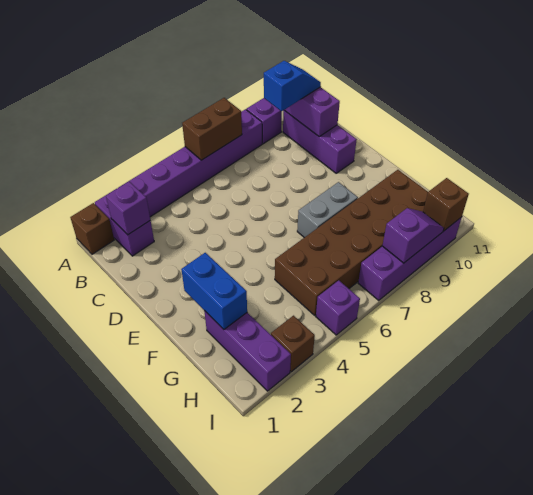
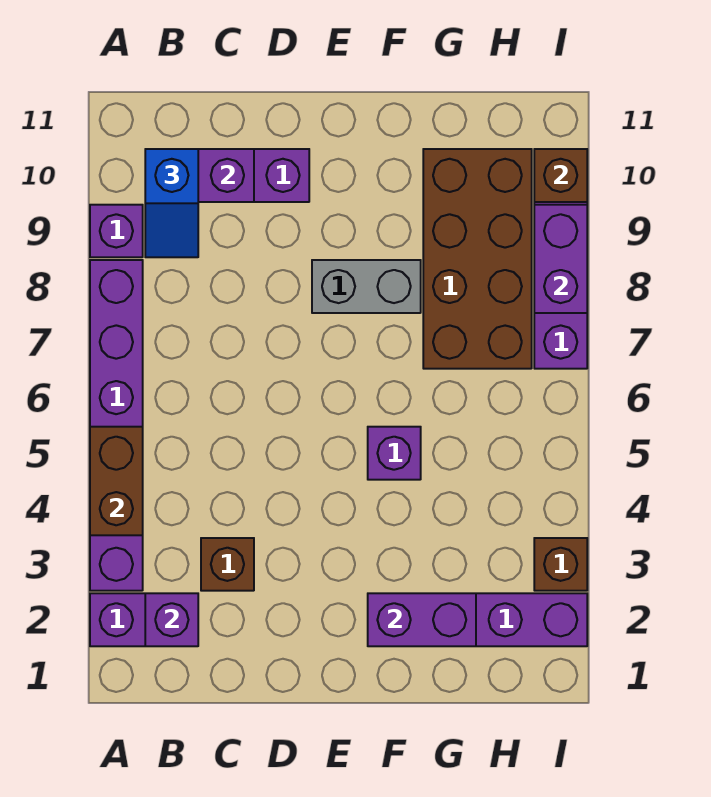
brown 1x1 brick [70,203,114,254] -> brown 1x1 brick moved to [201,538,254,591]
brown 1x2 brick [182,98,242,160] -> brown 1x2 brick moved to [90,427,143,535]
blue 1x2 slope [264,61,321,111] -> blue 1x2 slope turned to [145,149,198,257]
blue 1x2 brick [181,253,247,329] -> purple 1x2 brick [368,593,476,646]
grey 1x2 brick [297,182,358,238] -> grey 1x2 brick turned to [312,260,421,313]
brown 2x6 brick [275,170,428,315] -> brown 2x4 brick [423,149,532,369]
purple 1x1 brick [316,280,360,335] -> purple 1x1 brick moved to [368,427,421,480]
purple 1x2 slope [382,208,444,263] -> purple 1x2 brick [534,205,587,313]

